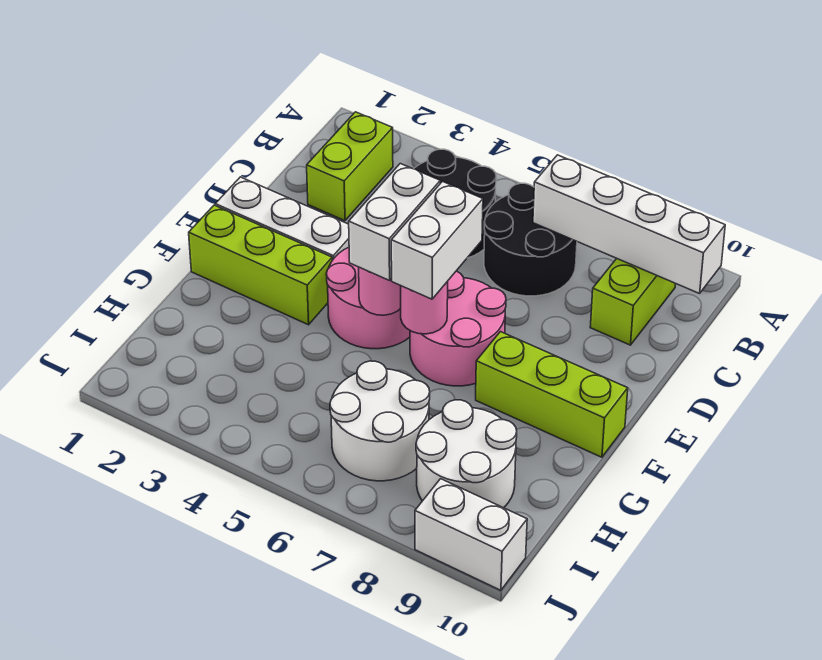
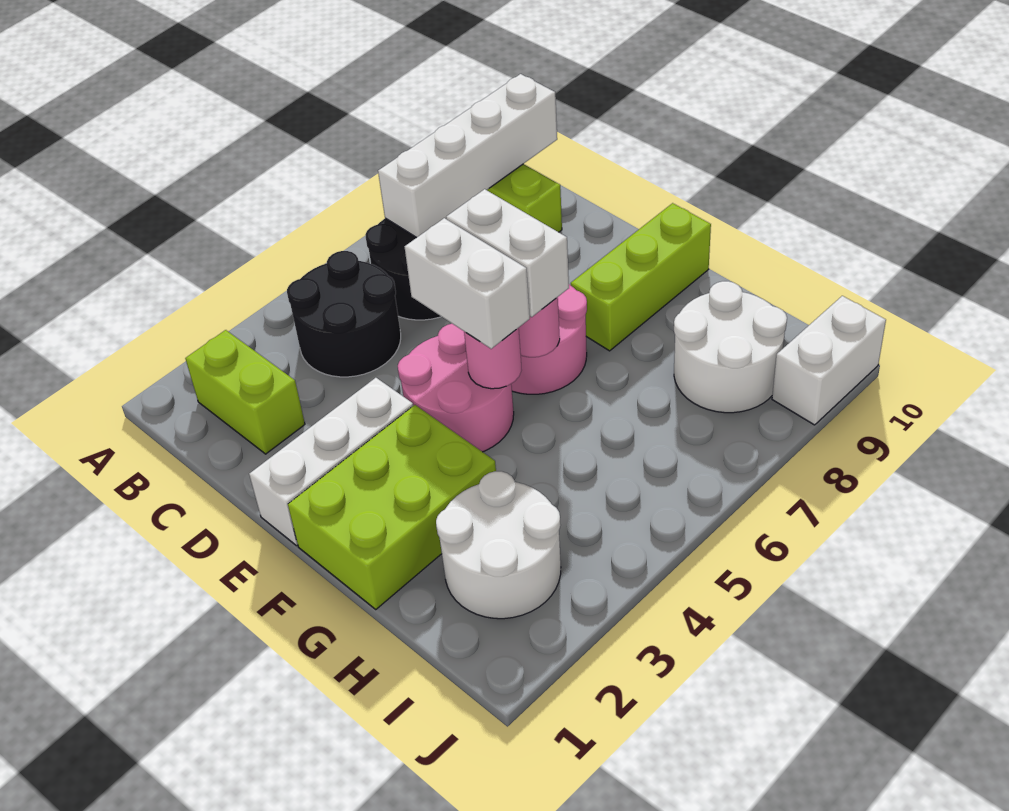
lime 1x3 brick [189,205,332,325] -> lime 2x3 brick [288,405,496,609]
white 2x2 round brick [330,361,430,481] -> white 2x2 round brick moved to [436,471,561,619]

